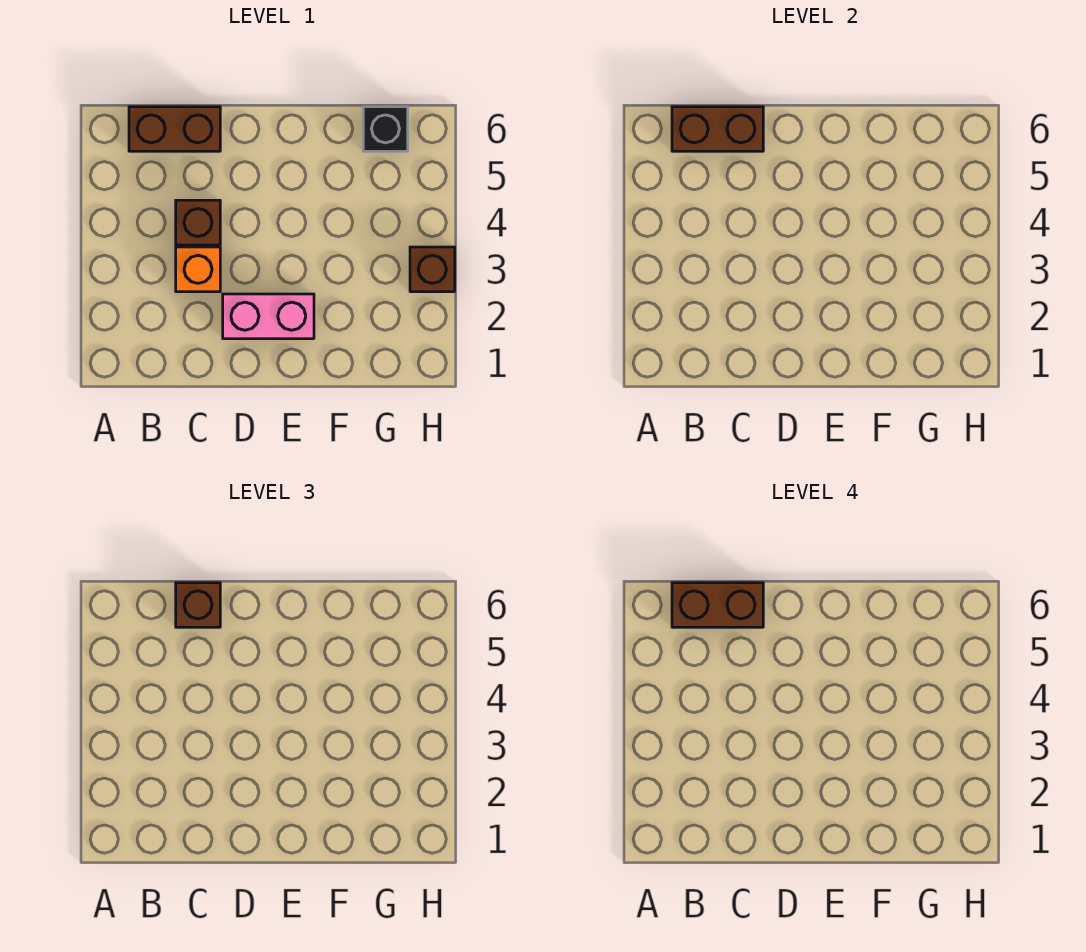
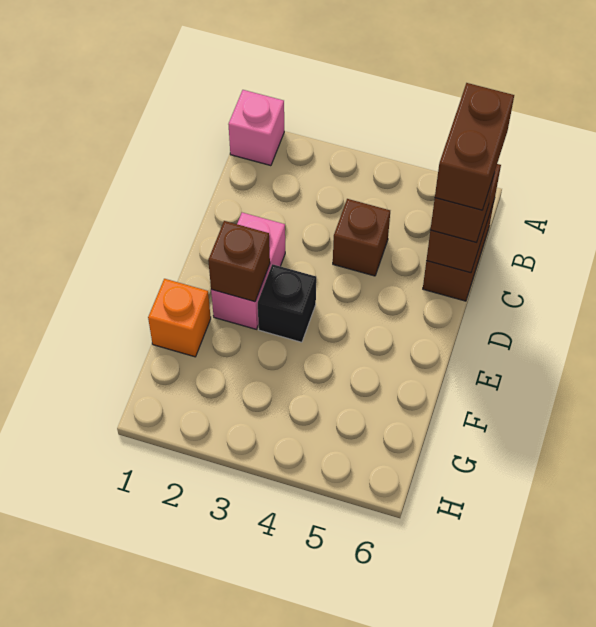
none -> pink 1x1 brick [228,90,284,166]
orange 1x1 brick [176,247,220,292] -> orange 1x1 brick moved to [148,279,211,357]
black 1x1 brick [363,107,408,151] -> black 1x1 brick moved to [258,264,316,342]
brown 1x1 brick [410,247,455,292] -> brown 1x1 brick moved to [208,221,270,302]

